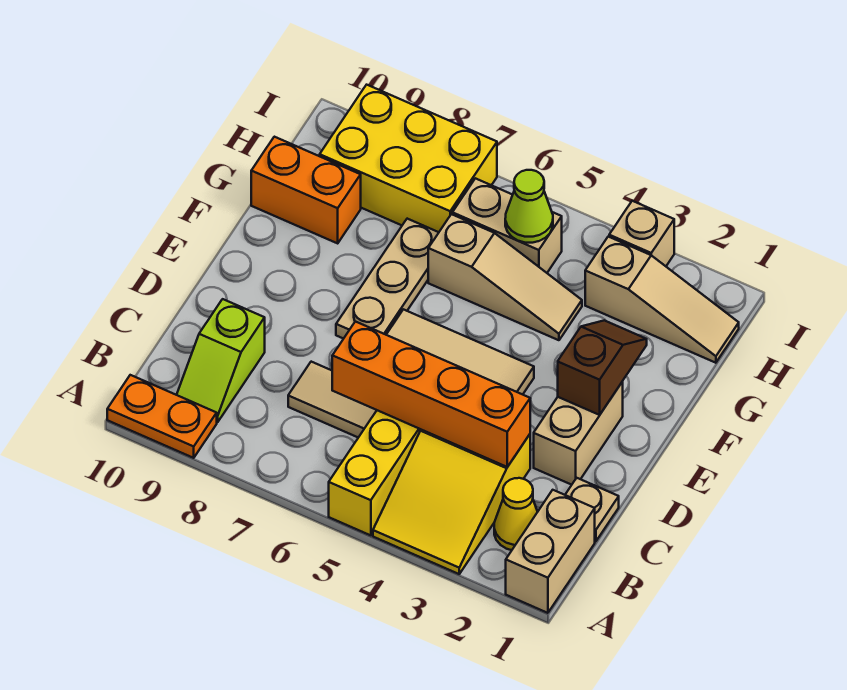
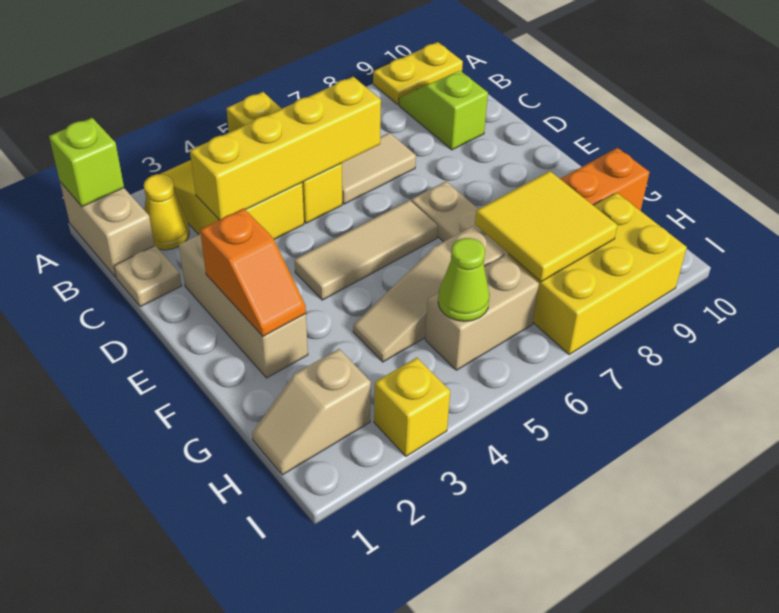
none -> lime 1x1 brick [49,118,124,207]
orange 1x2 plate [107,375,217,458] -> yellow 1x2 plate [373,42,463,104]
orange 1x4 brick [332,321,530,467] -> yellow 1x4 brick [190,77,381,220]
tan 1x2 brick [534,382,623,485] -> tan 1x3 brick [179,234,308,378]
brown 1x2 slope [558,320,647,415] -> orange 1x2 slope [200,208,306,336]
none -> yellow 2x2 tile [475,171,618,282]
tan 1x3 slope [585,237,739,363] -> tan 1x2 slope [252,349,371,475]
tan 1x1 brick [609,201,674,266] -> yellow 1x1 brick [374,358,450,456]

